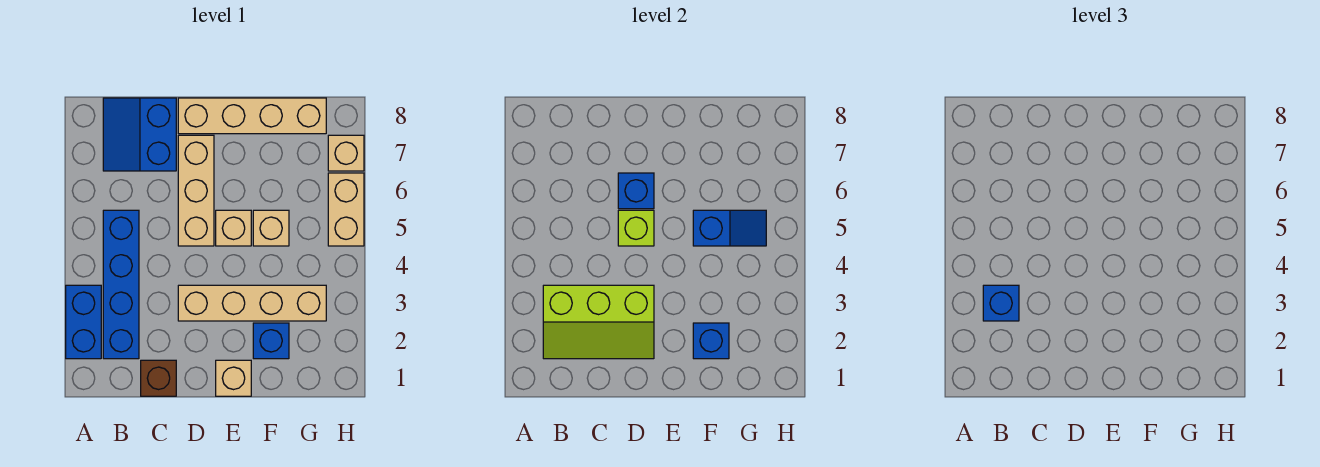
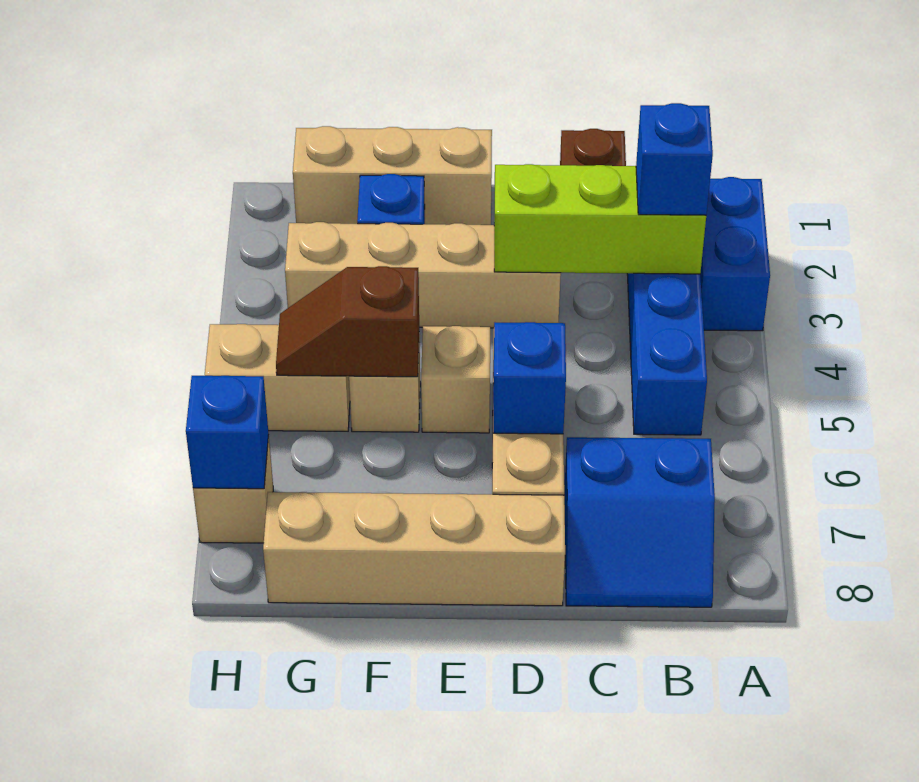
blue 2x2 slope [103,98,176,171] -> blue 2x2 slope turned to [564,437,715,607]
lime 1x1 brick [618,210,654,246] -> none
tan 1x1 brick [216,360,251,396] -> tan 1x3 brick [293,126,492,225]
blue 1x1 brick [693,323,729,359] -> blue 1x1 brick moved to [186,376,269,489]
blue 1x2 slope [693,210,766,246] -> brown 1x2 slope [276,266,419,377]
tan 1x2 brick [328,173,364,246] -> tan 1x2 brick turned to [205,324,350,431]

